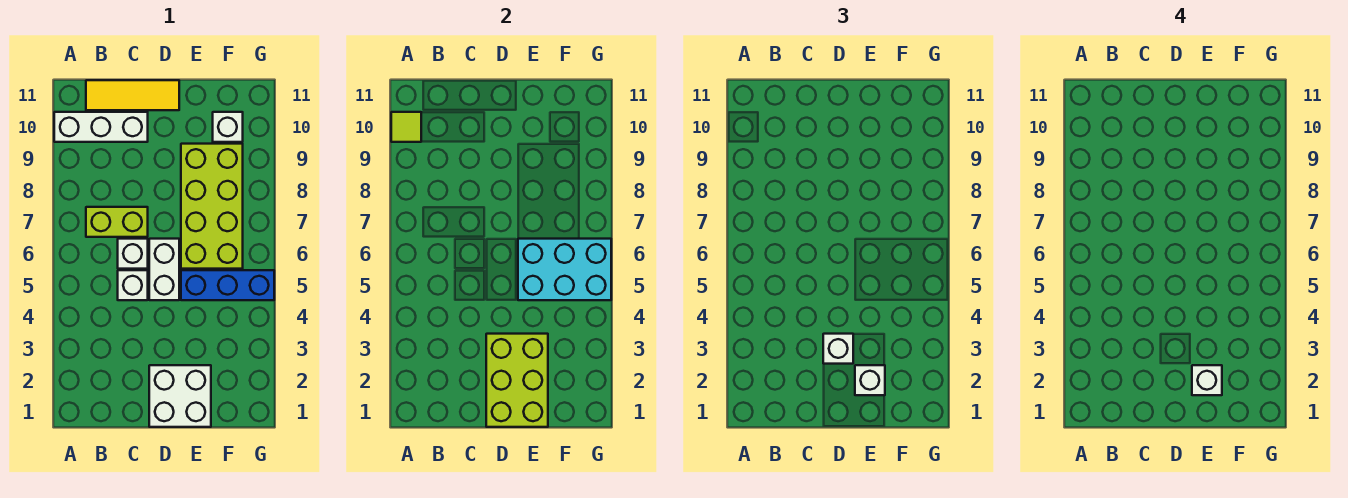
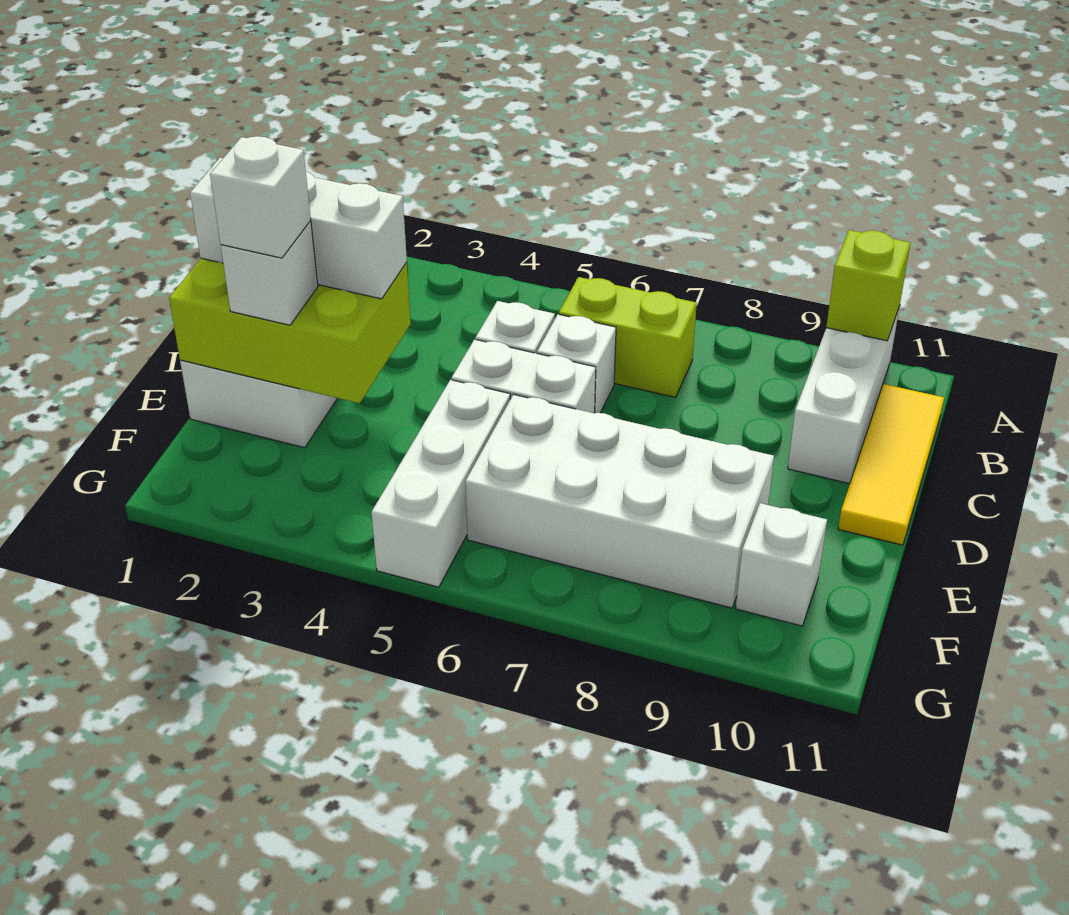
lime 1x1 tile [391,112,421,142] -> lime 1x1 brick [826,230,910,341]
lime 1x2 brick [86,207,148,237] -> lime 1x2 brick turned to [559,277,697,397]
white 1x1 brick [823,334,853,364] -> white 1x3 brick [190,158,407,299]
blue 1x3 brick [181,270,274,300] -> white 1x3 brick [372,380,510,587]
cyan 2x3 brick [518,239,611,300] -> none
lime 2x4 brick [181,144,243,269] -> white 2x4 brick [465,395,774,608]

